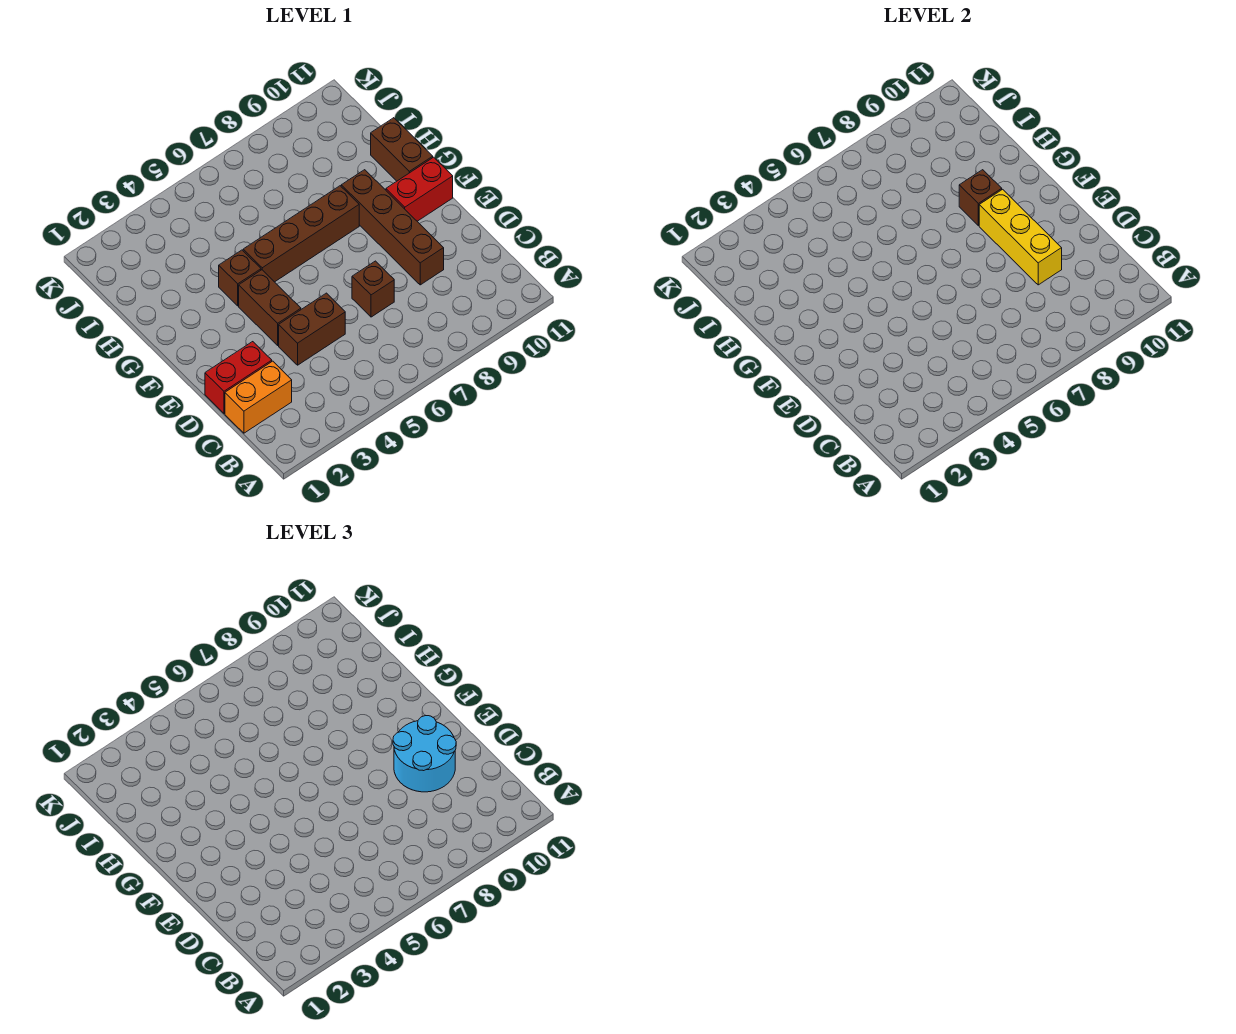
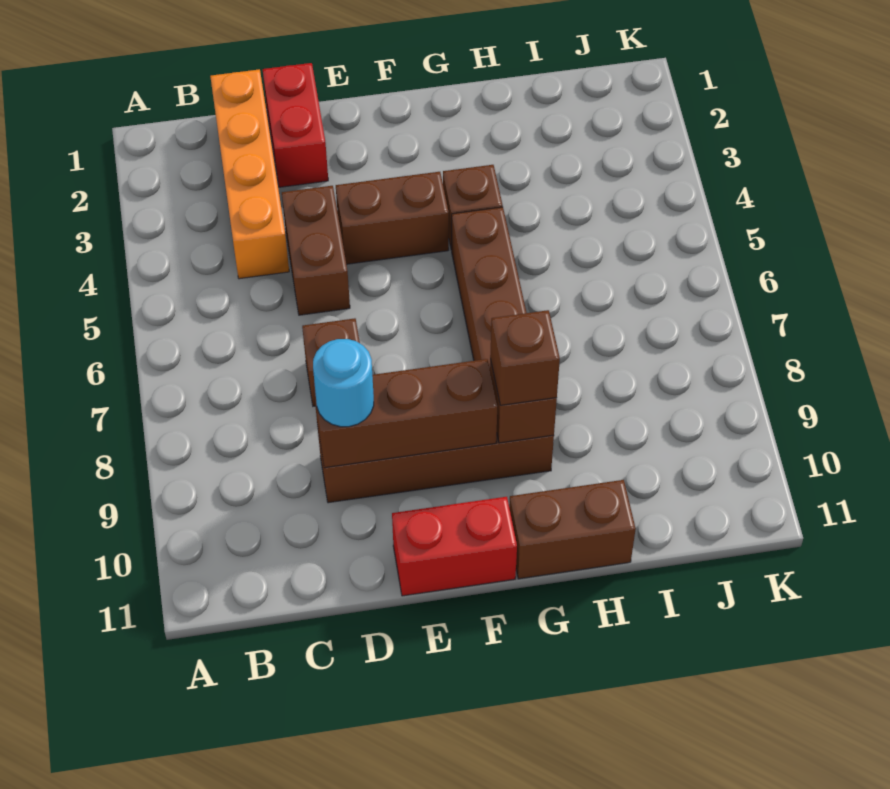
orange 1x2 brick [225,361,292,433] -> orange 1x4 brick [210,69,289,279]
yellow 1x3 brick [979,189,1062,285] -> brown 1x3 brick [313,359,497,468]
cyan 2x2 round brick [393,716,456,792] -> cyan 1x1 round brick [313,339,374,427]
red 1x2 brick [386,157,453,221] -> red 1x2 brick turned to [392,497,517,596]
none -> brown 1x1 brick [490,310,560,405]

